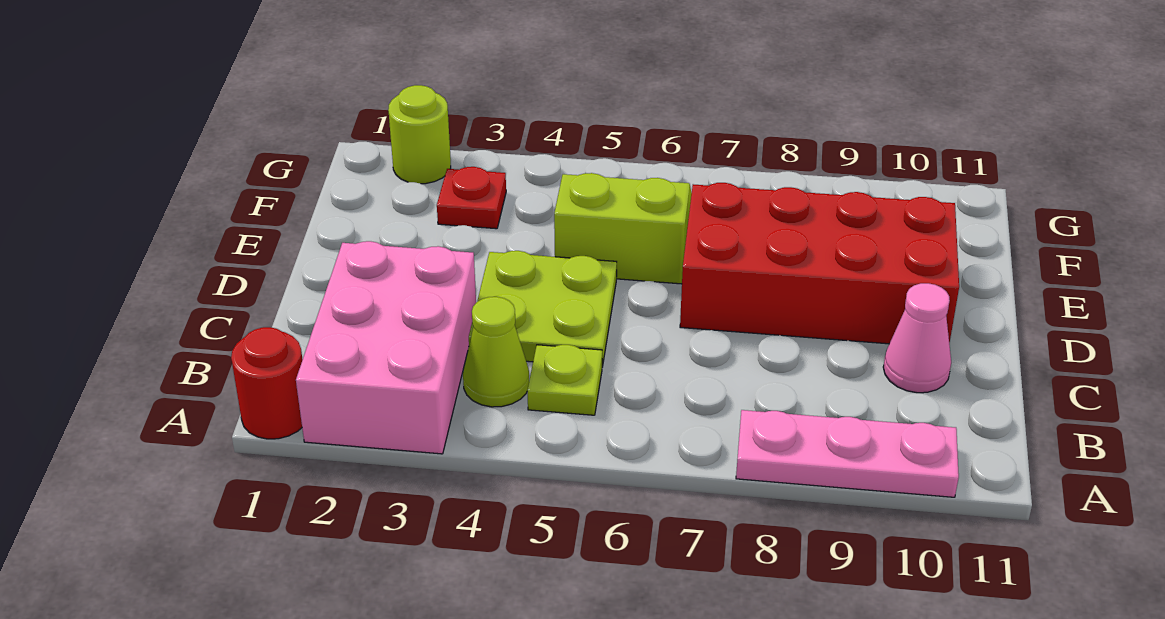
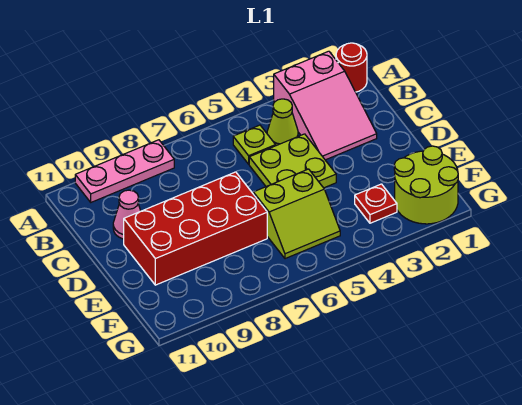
pink 2x3 brick [296,241,476,454] -> pink 2x3 slope [274,51,377,160]
lime 1x1 round brick [388,85,451,184] -> lime 2x2 round brick [394,146,458,224]

